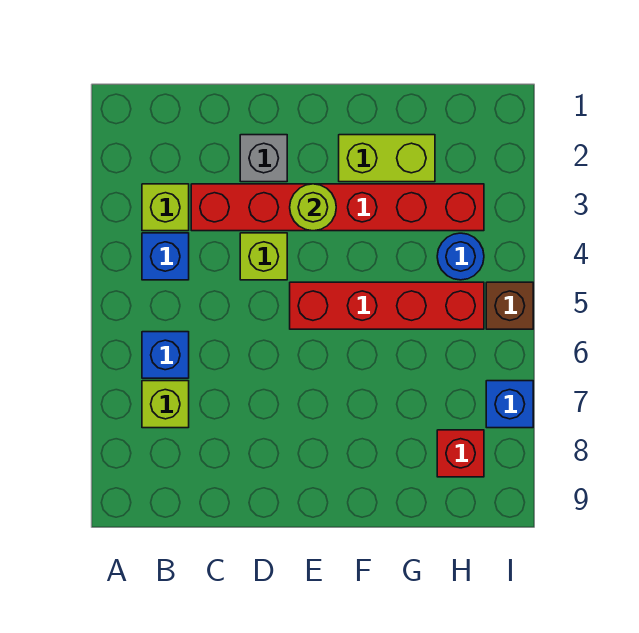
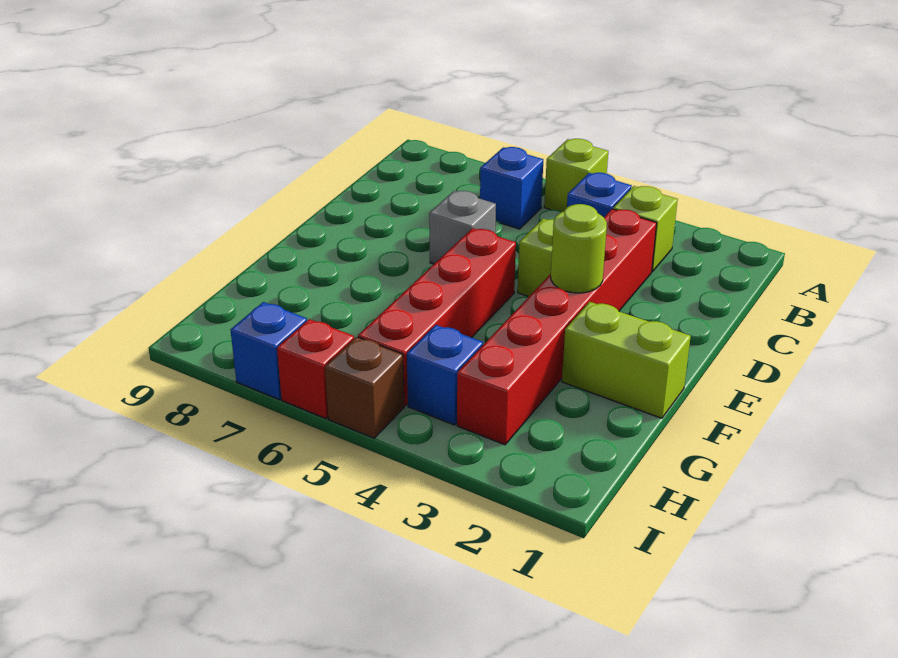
lime 1x1 brick [142,381,189,428] -> lime 1x1 brick moved to [544,139,608,212]
grey 1x1 brick [240,135,287,182] -> grey 1x1 brick moved to [429,191,496,264]
lime 1x2 brick [339,135,435,182] -> lime 1x2 brick turned to [562,302,691,418]
blue 1x1 round brick [437,233,484,280] -> blue 1x1 brick [407,325,483,425]
red 1x1 brick [437,430,484,477] -> red 1x1 brick moved to [277,319,354,419]

